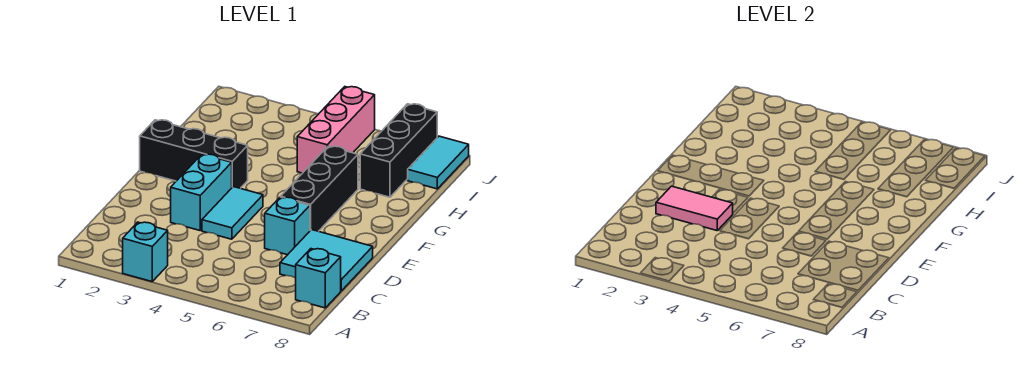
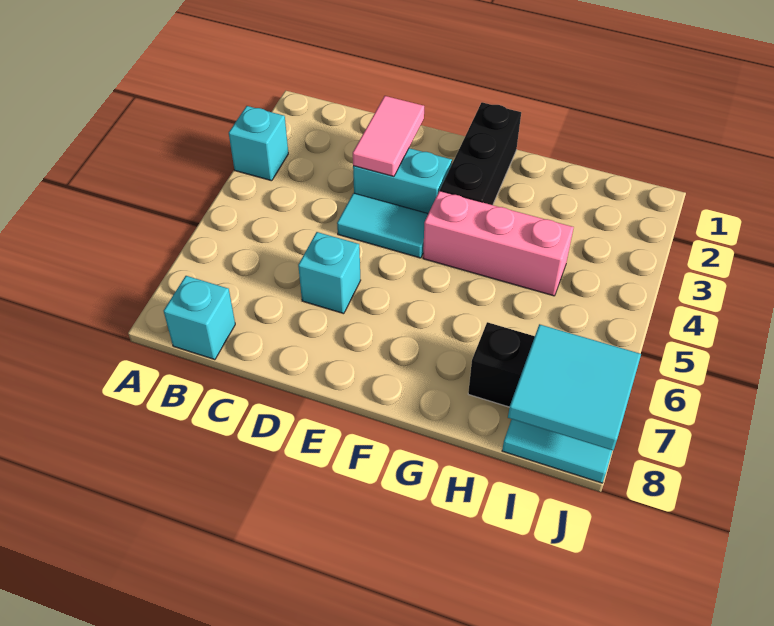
cyan 2x2 tile [280,230,373,291] -> cyan 2x2 tile moved to [508,324,641,451]
black 1x3 brick [281,146,358,231] -> none
pink 1x3 brick [297,87,375,173] -> pink 1x3 brick moved to [423,191,574,296]

